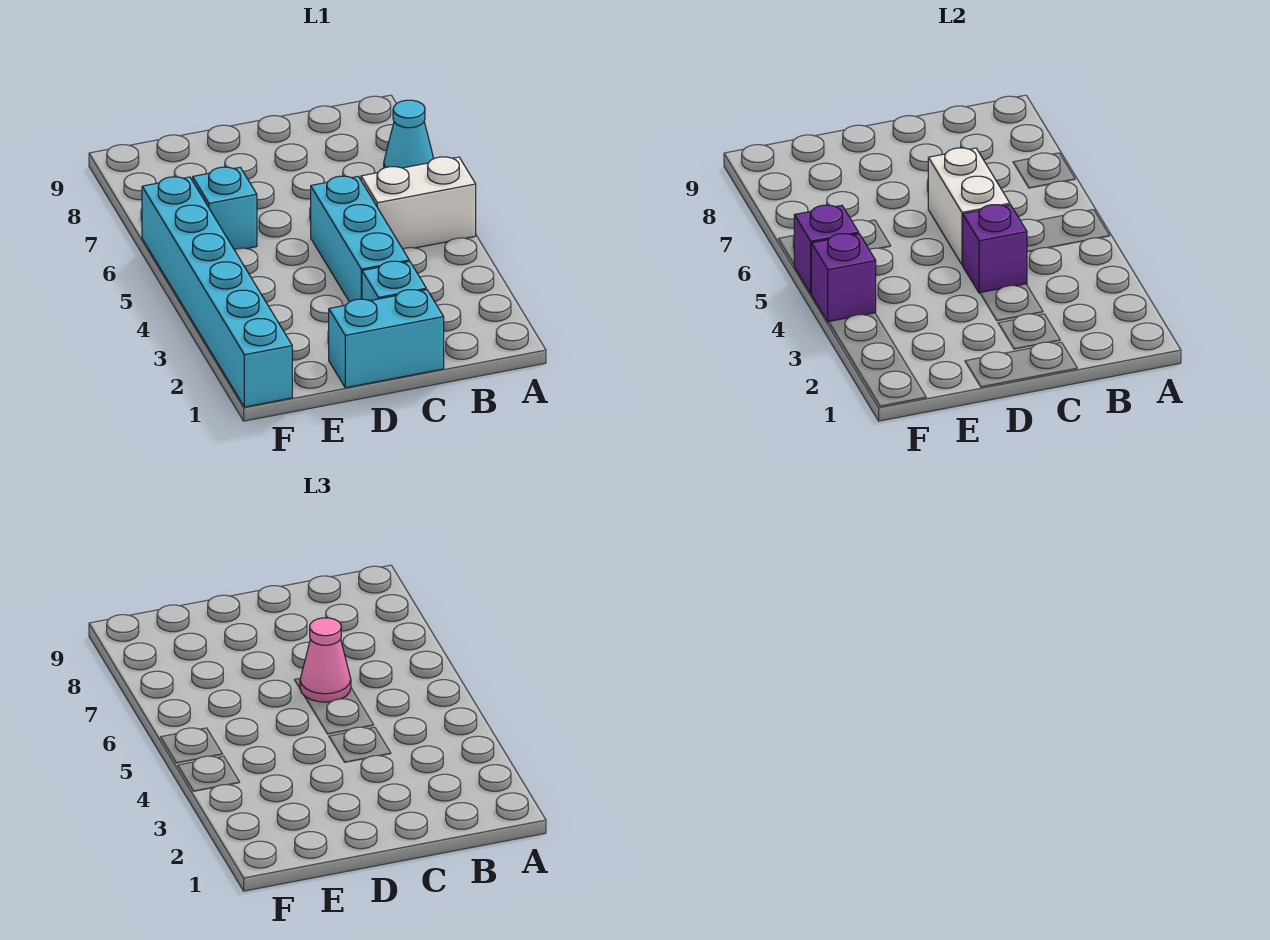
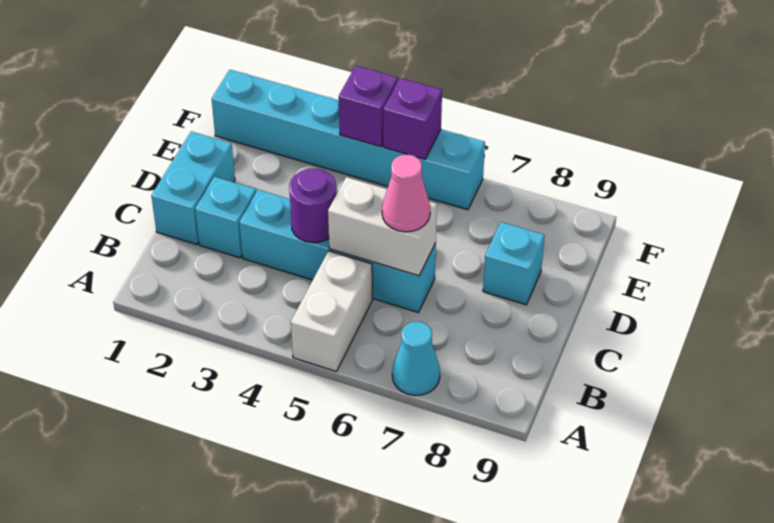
cyan 1x3 brick [311,176,409,302] -> cyan 1x4 brick [239,190,436,312]
purple 1x1 brick [963,205,1027,293] -> purple 1x1 round brick [289,168,337,243]
cyan 1x1 brick [193,167,257,249] -> cyan 1x1 brick moved to [483,222,545,305]

